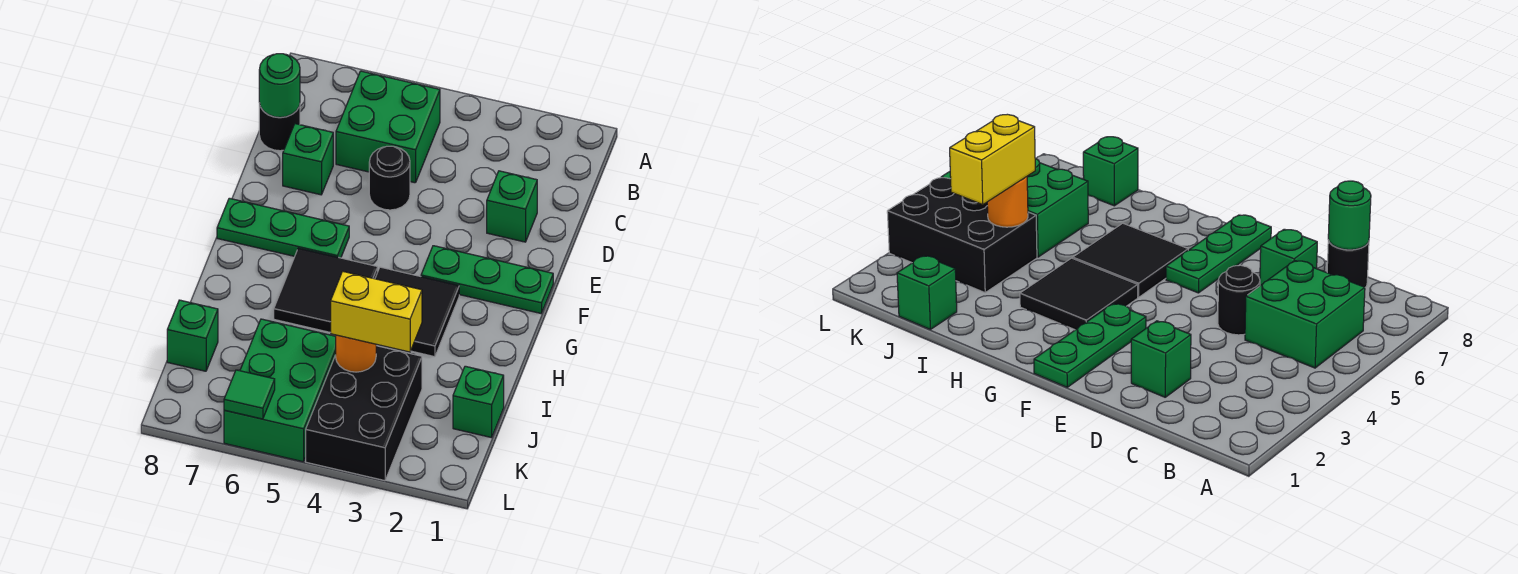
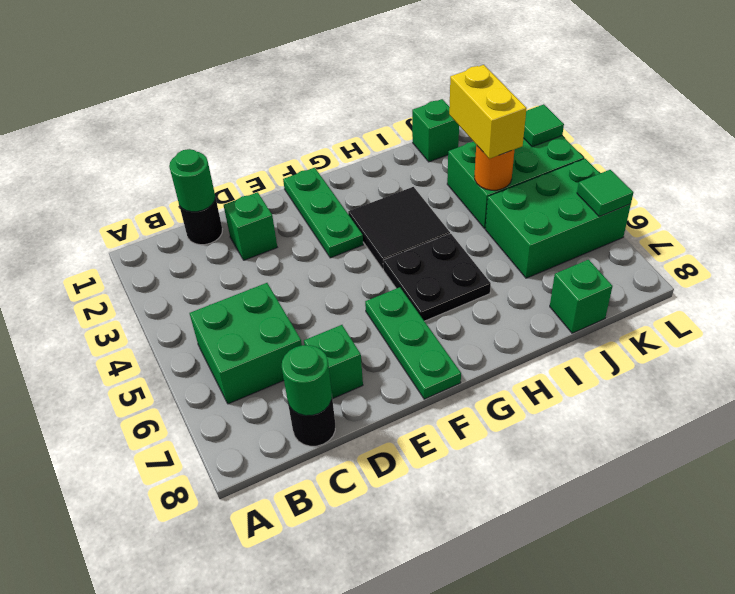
none -> green 1x1 round brick [169,149,215,212]
black 1x1 round brick [369,146,410,210] -> black 1x1 round brick moved to [180,197,222,245]
black 2x2 tile [274,248,378,333] -> black 2x2 plate [383,233,491,321]
black 2x3 brick [306,346,422,481] -> green 2x3 brick [447,136,584,228]
none -> green 1x1 tile [524,104,564,147]

